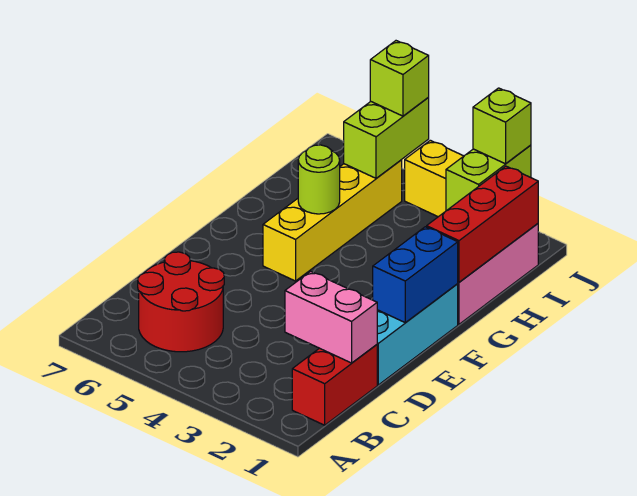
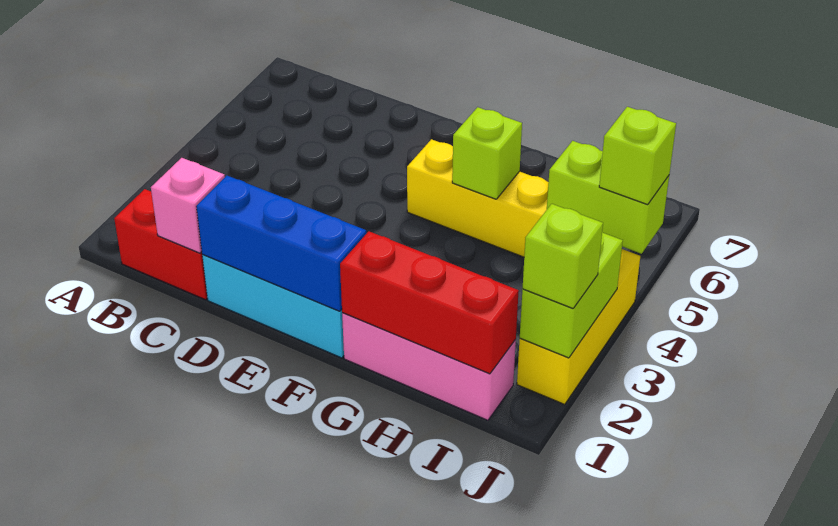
red 2x2 round brick [138,252,224,352] -> none
pink 1x2 brick [285,271,377,363] -> pink 1x1 brick [151,158,225,253]
blue 1x2 brick [373,227,458,322] -> blue 1x3 brick [196,176,366,311]
lime 1x1 round brick [298,145,340,214] -> lime 1x1 brick [452,107,522,199]
lime 1x2 brick [446,145,531,211] -> lime 1x2 brick turned to [520,233,623,358]

